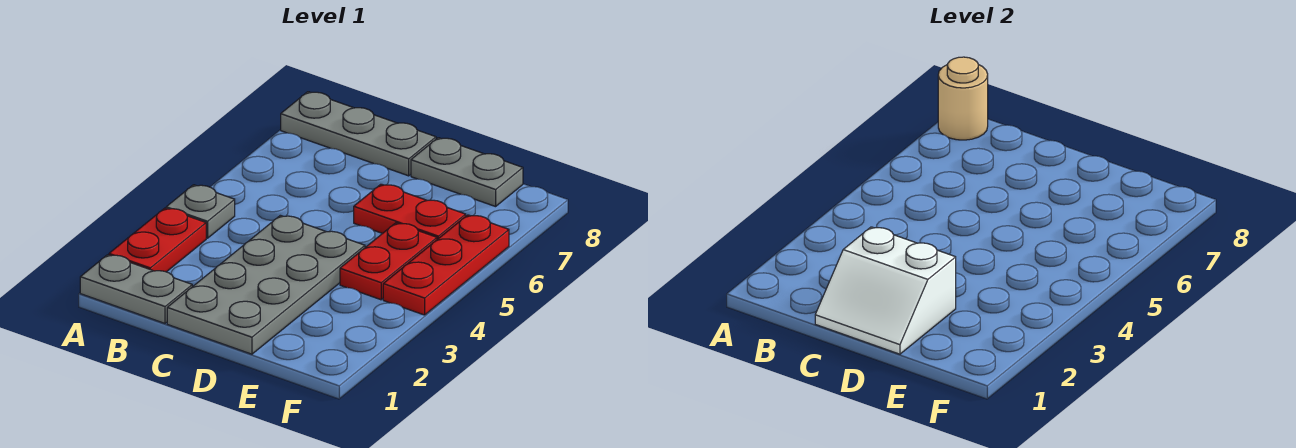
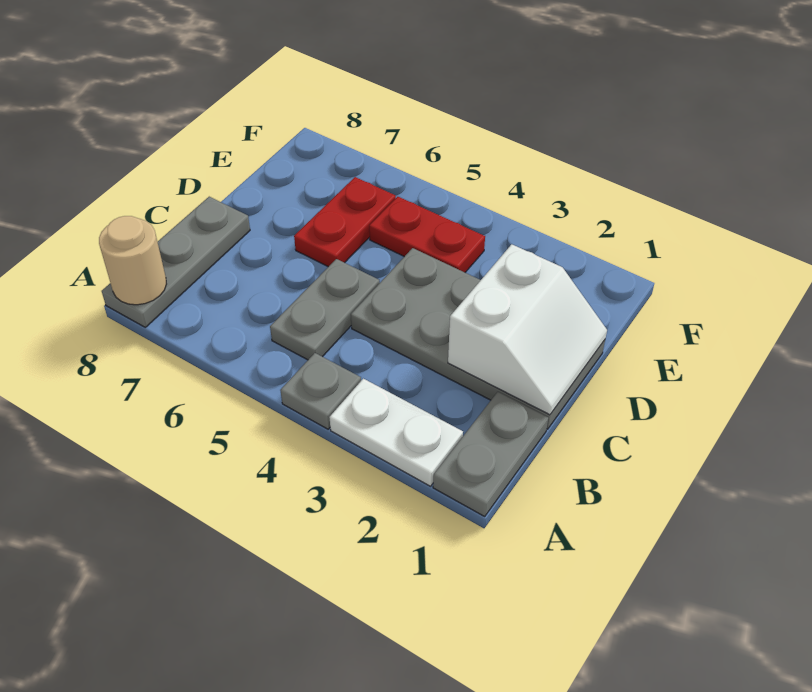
red 1x2 plate [109,208,206,272] -> white 1x2 plate [329,379,463,486]
grey 1x2 plate [411,138,523,207] -> grey 1x2 plate moved to [270,259,380,360]
red 1x3 plate [383,215,509,315] -> none

